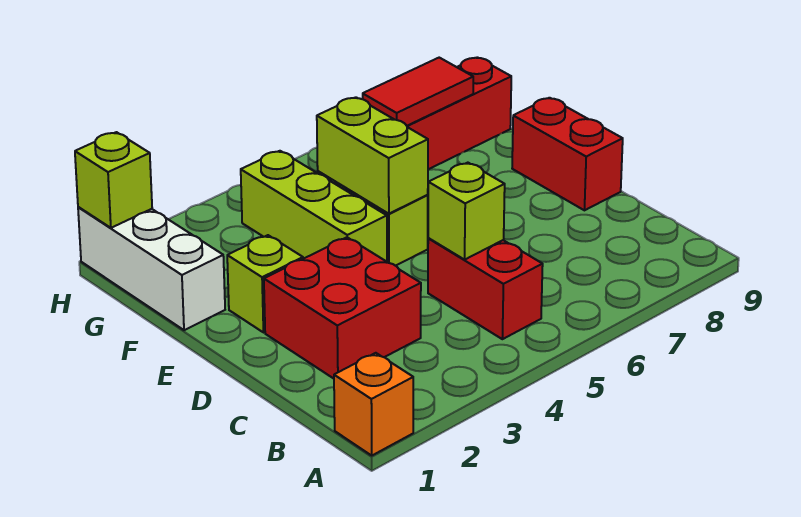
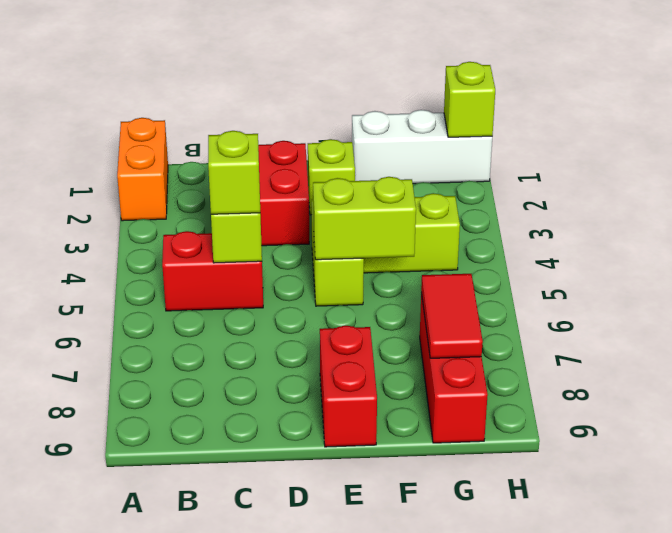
orange 1x1 brick [334,353,413,455] -> orange 1x2 brick [117,118,168,221]
none -> lime 1x1 brick [208,131,260,214]
red 1x2 brick [512,98,623,210] -> red 1x2 brick turned to [320,325,377,447]

